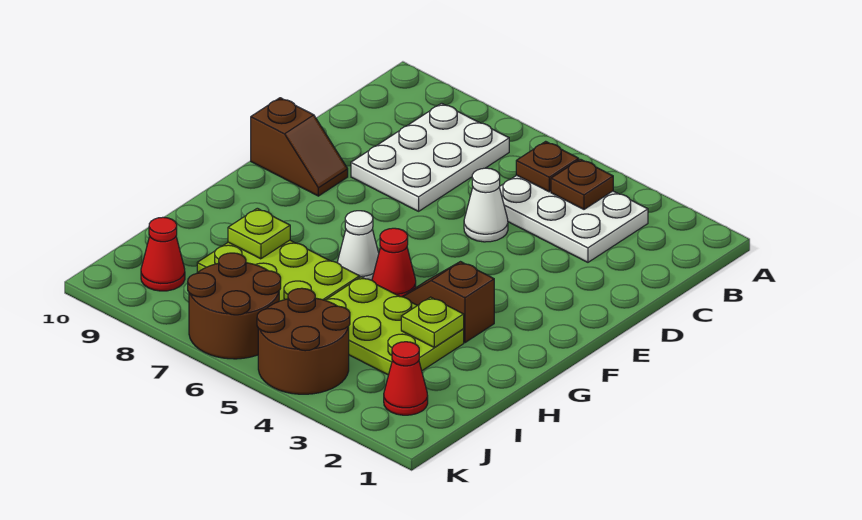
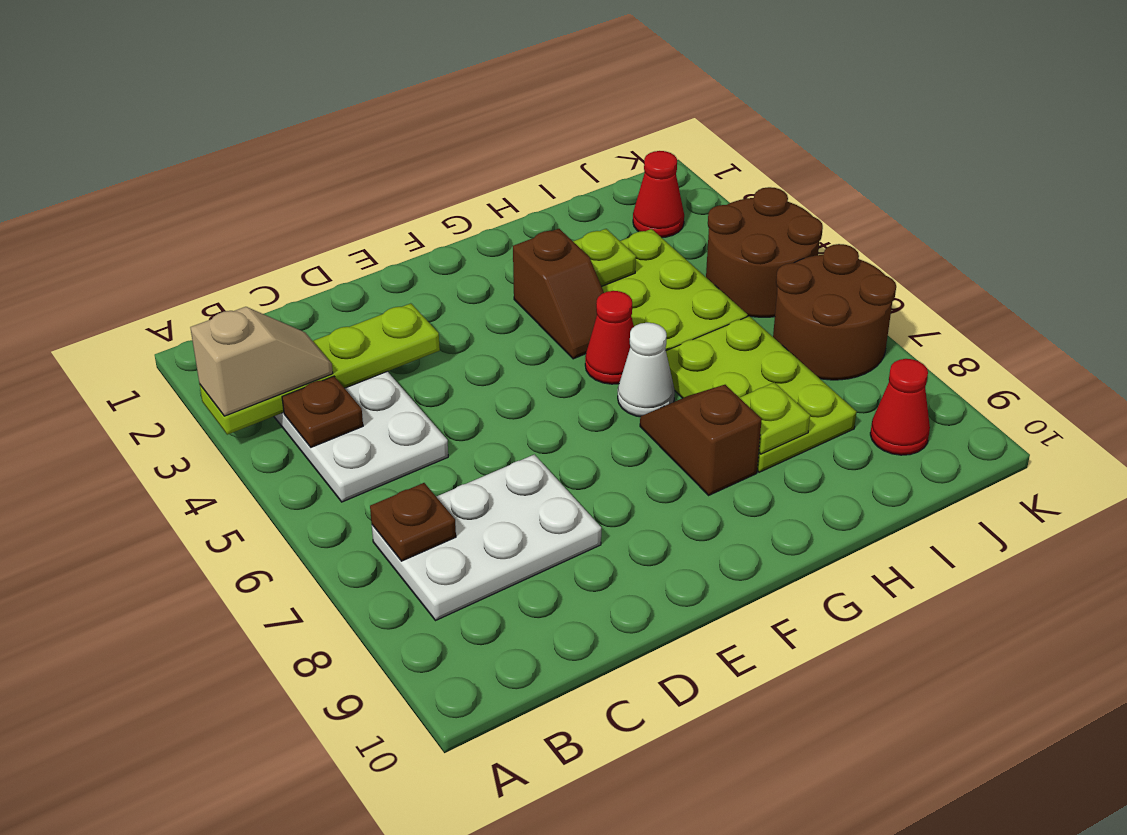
none -> lime 1x4 plate [200,303,440,435]
none -> tan 1x2 slope [190,307,333,416]
brown 1x1 plate [516,141,579,192] -> brown 1x1 plate moved to [370,483,456,561]
white 1x1 cone [464,168,508,242] -> none
brown 1x2 slope [251,98,348,196] -> brown 1x2 slope moved to [640,385,762,495]

